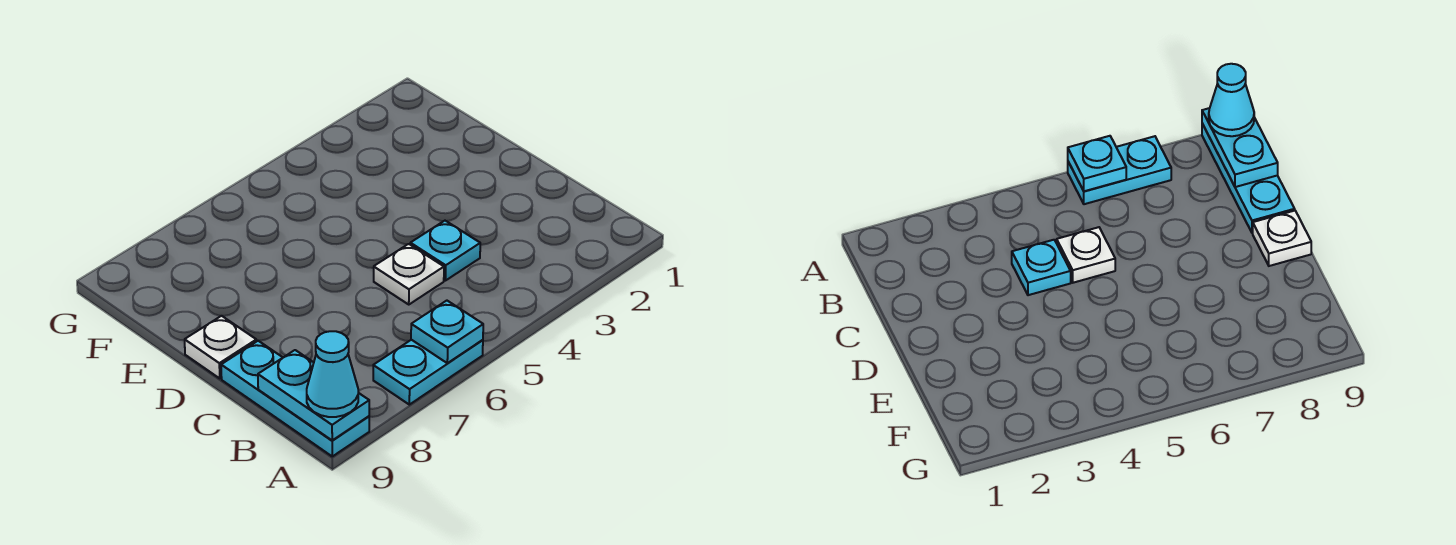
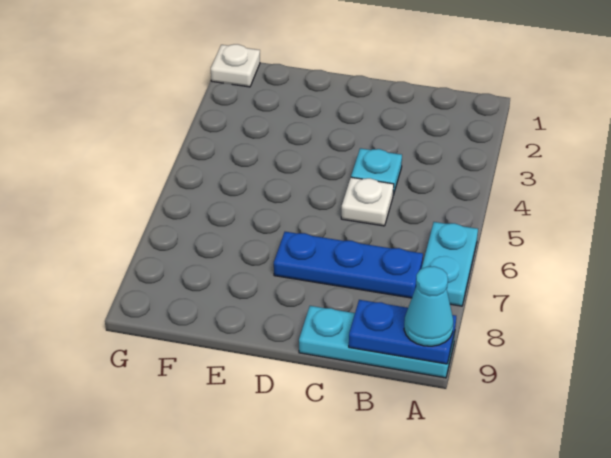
cyan 1x1 plate [411,301,483,363] -> none
cyan 1x2 plate [258,350,369,440] -> blue 1x2 plate [349,300,456,364]
none -> blue 1x3 plate [274,232,423,298]
white 1x1 plate [185,316,256,378] -> white 1x1 plate moved to [211,44,260,87]

